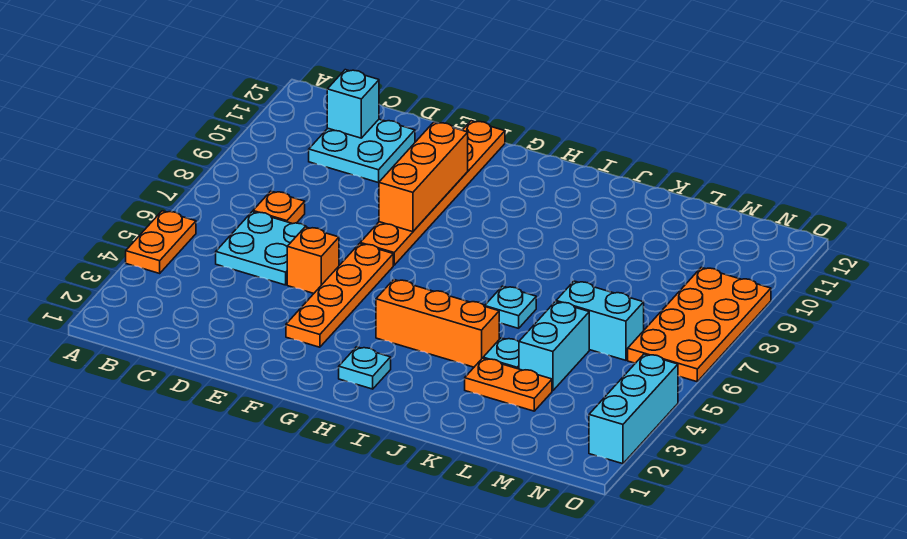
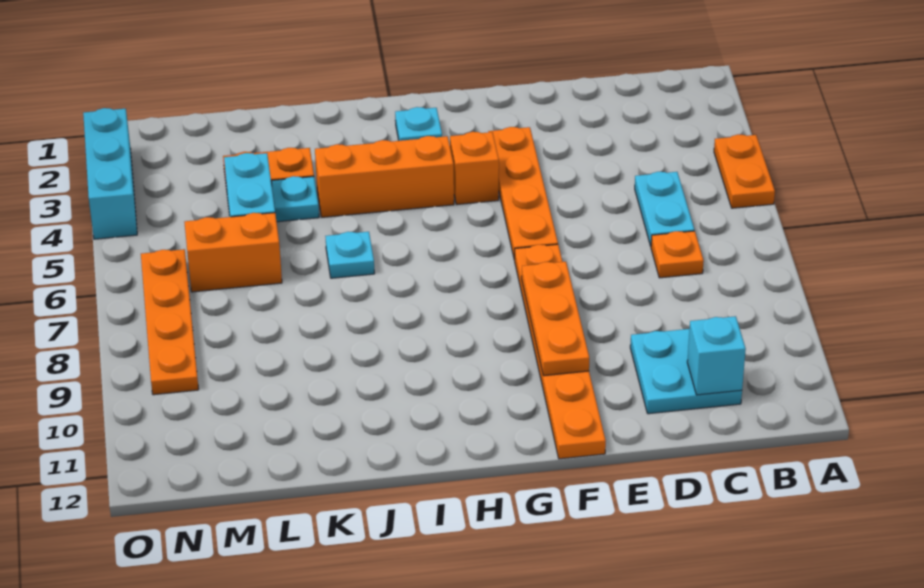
cyan 2x2 plate [216,212,306,285] -> cyan 1x2 plate [635,172,694,246]
orange 1x1 brick [287,227,339,293] -> orange 1x1 brick moved to [450,132,499,205]
orange 1x3 brick [379,122,468,232] -> orange 1x3 plate [522,262,589,376]
cyan 1x2 brick [556,281,644,360] -> orange 1x2 brick [184,213,282,292]
orange 2x4 plate [628,267,771,382] -> orange 1x4 plate [141,249,199,395]

